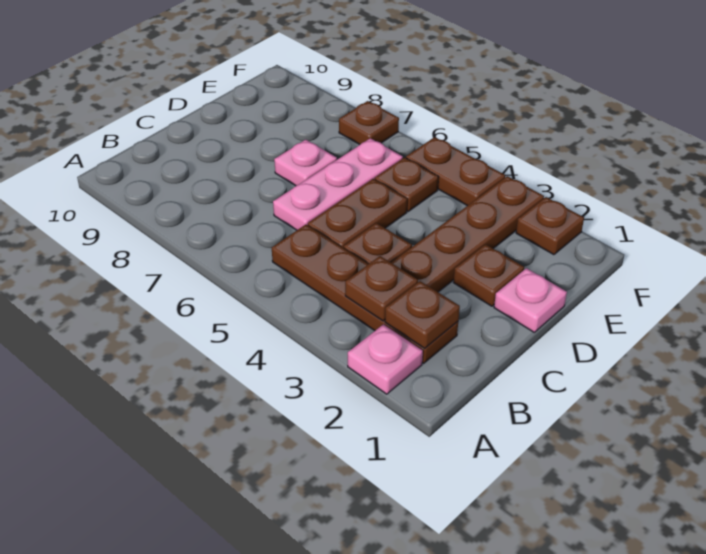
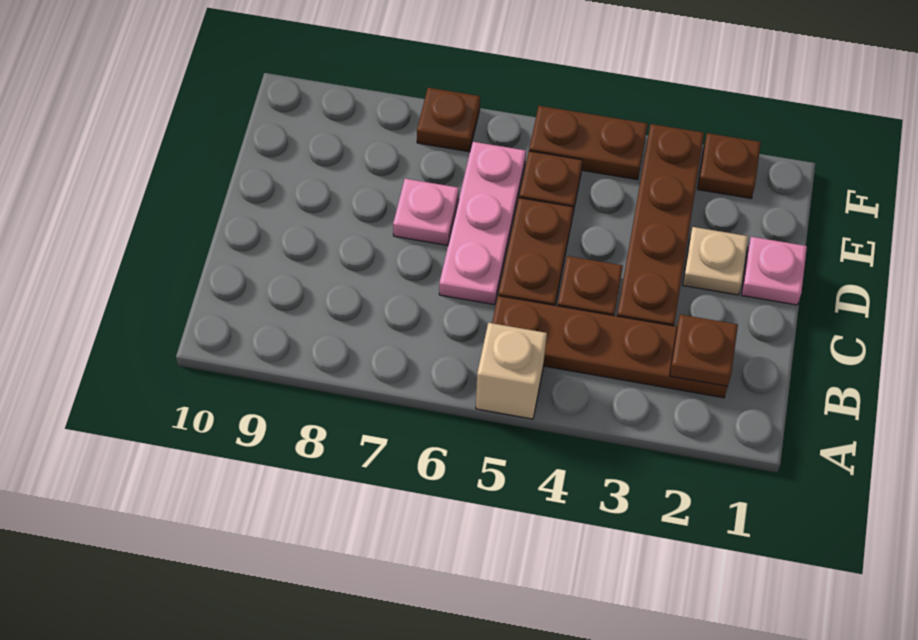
pink 1x1 plate [348,324,423,394] -> none
none -> tan 1x1 brick [476,323,547,419]
brown 1x1 plate [345,256,418,321] -> none
brown 1x1 plate [453,244,524,306] -> tan 1x1 plate [683,227,748,295]

